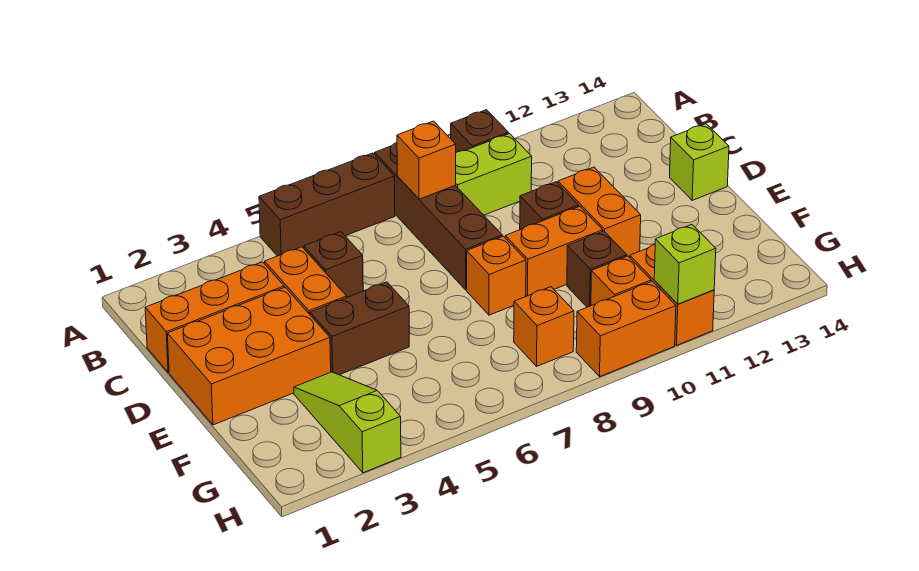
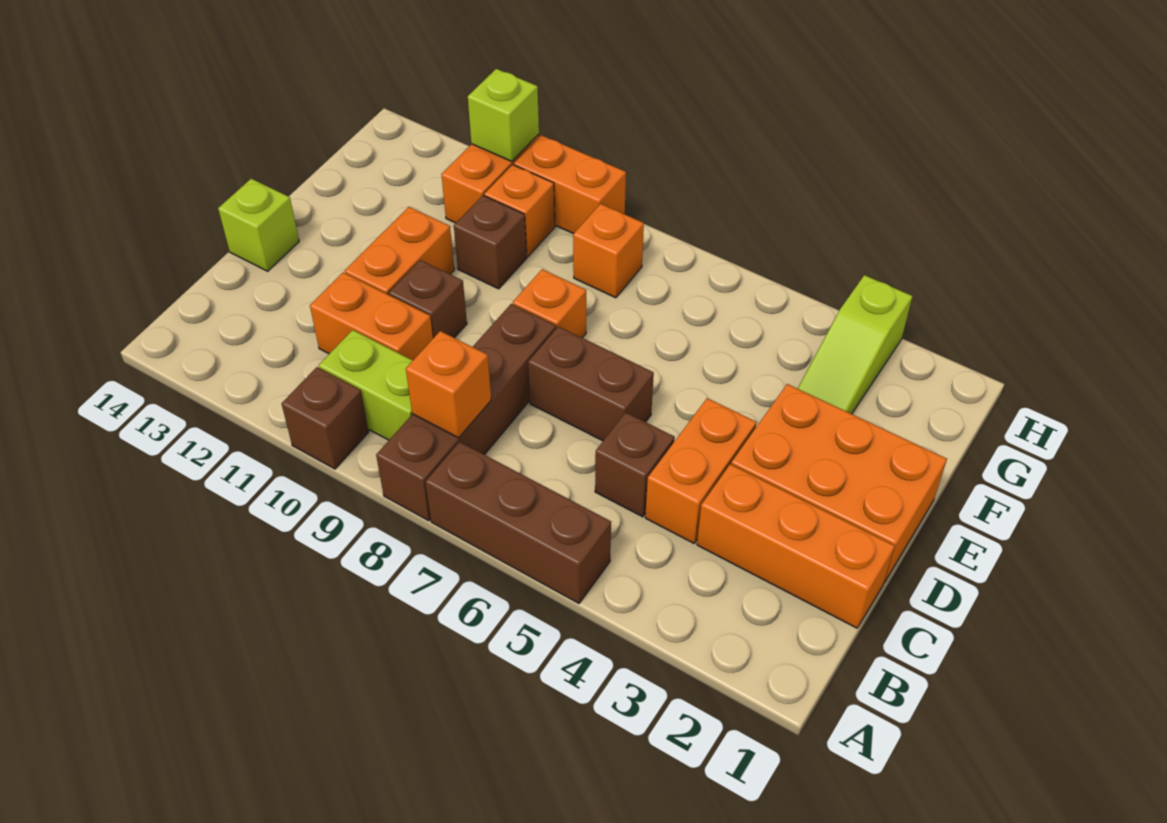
brown 1x2 brick [310,282,409,375] -> brown 1x2 brick moved to [528,326,654,441]
orange 1x2 brick [505,206,603,296] -> orange 1x2 brick moved to [310,273,433,360]

